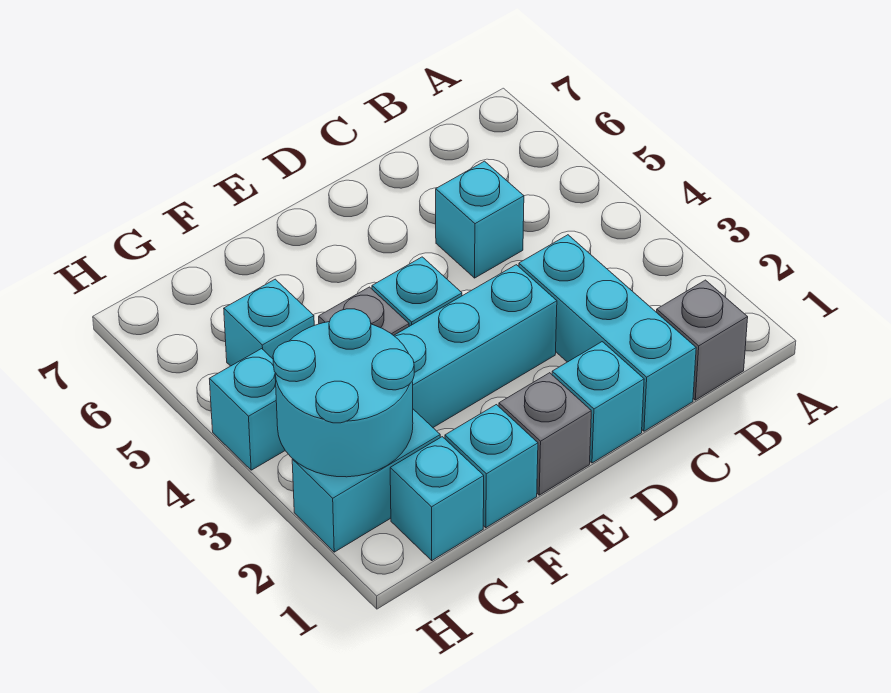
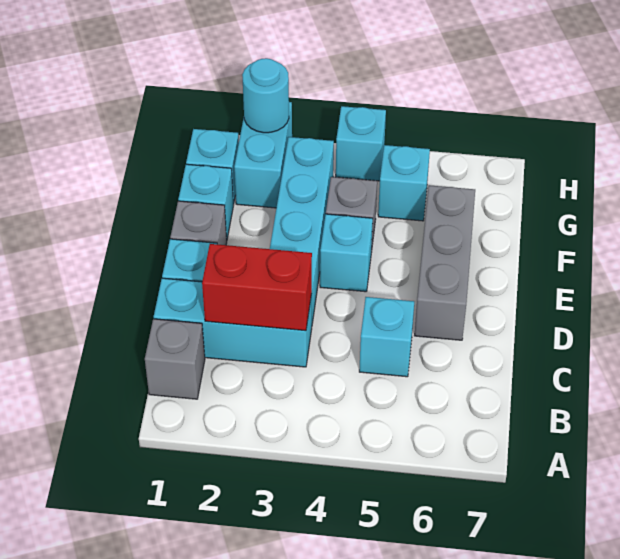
none -> red 1x2 brick [202,244,312,331]
none -> grey 1x3 brick [414,185,475,340]
cyan 2x2 round brick [273,309,414,477] -> cyan 1x1 round brick [242,58,289,133]

